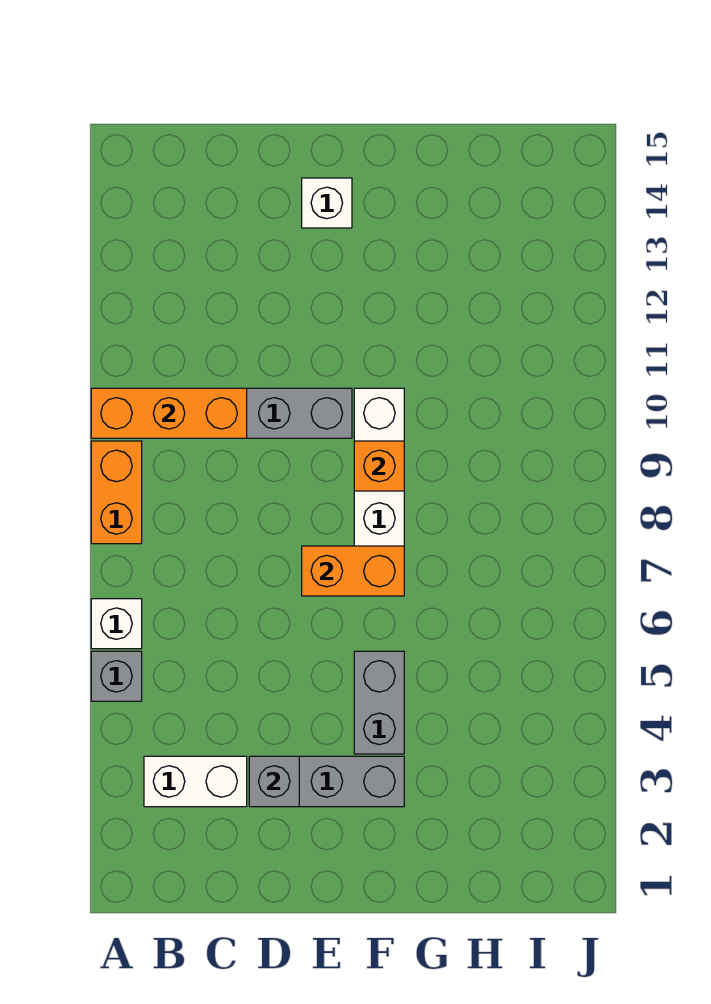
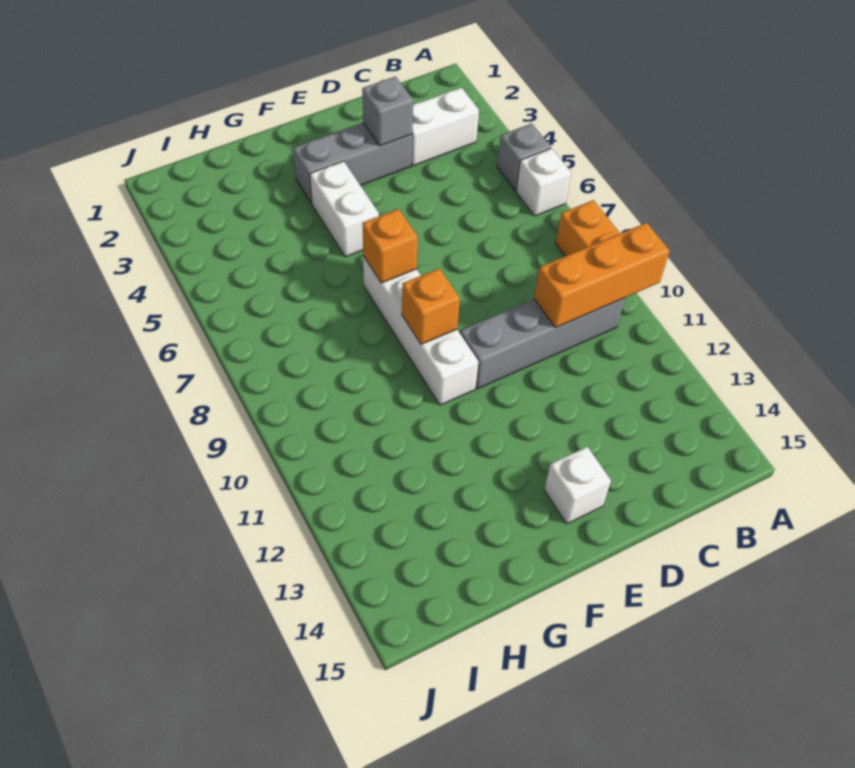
orange 1x2 brick [302,546,404,596] -> orange 1x1 brick [363,209,418,283]
grey 1x2 brick [354,651,404,754] -> white 1x2 brick [310,161,379,257]

